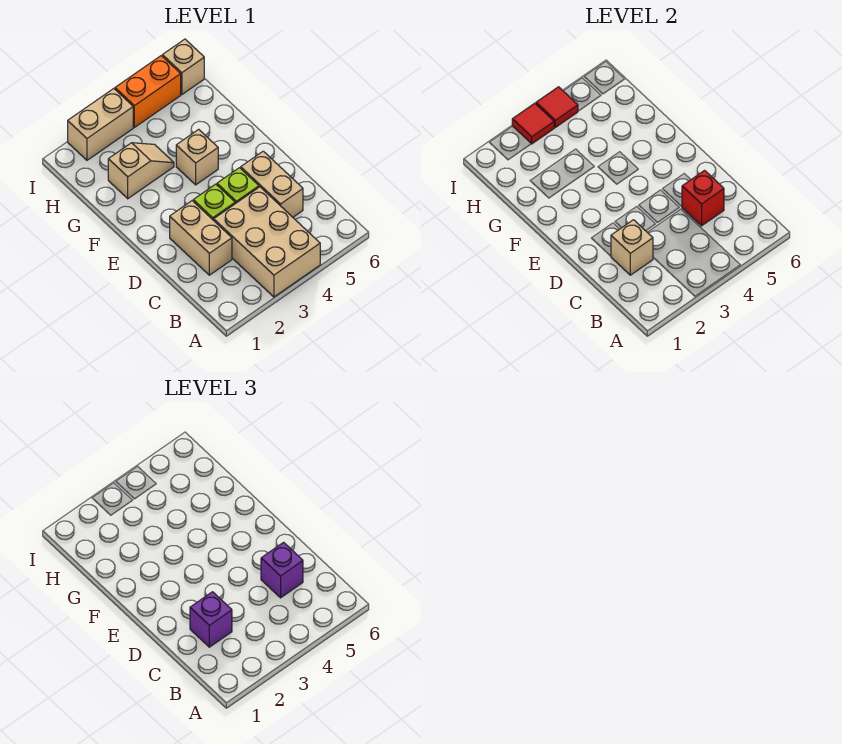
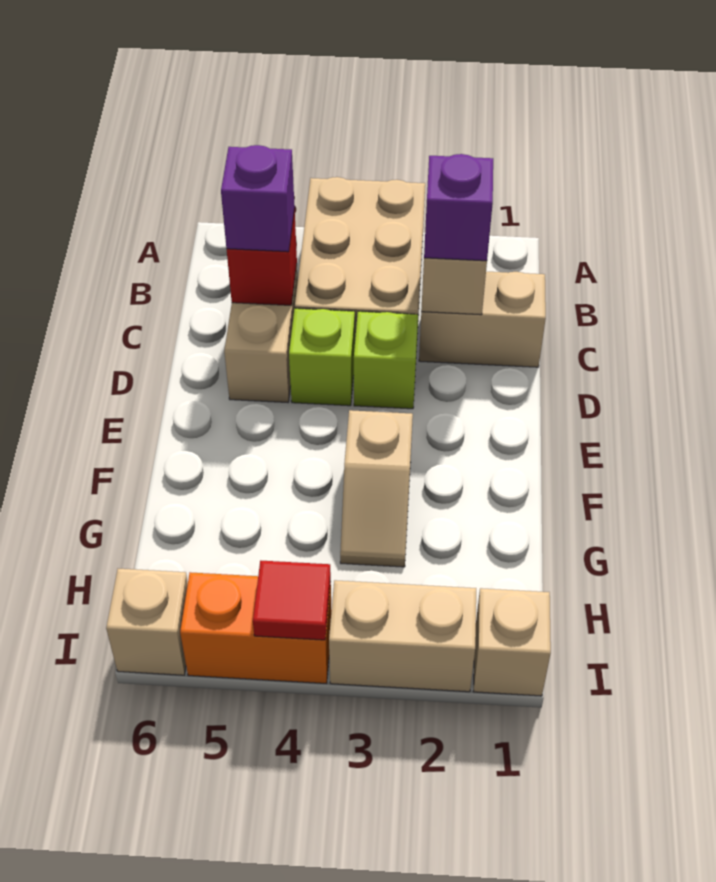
tan 1x2 brick [170,201,232,275] -> tan 1x2 brick turned to [419,272,546,367]
tan 1x1 brick [176,129,218,185] -> tan 1x1 brick moved to [473,588,551,696]
tan 1x2 slope [108,143,174,199] -> tan 1x2 slope turned to [340,410,413,567]
red 1x1 tile [512,103,554,144] -> none

